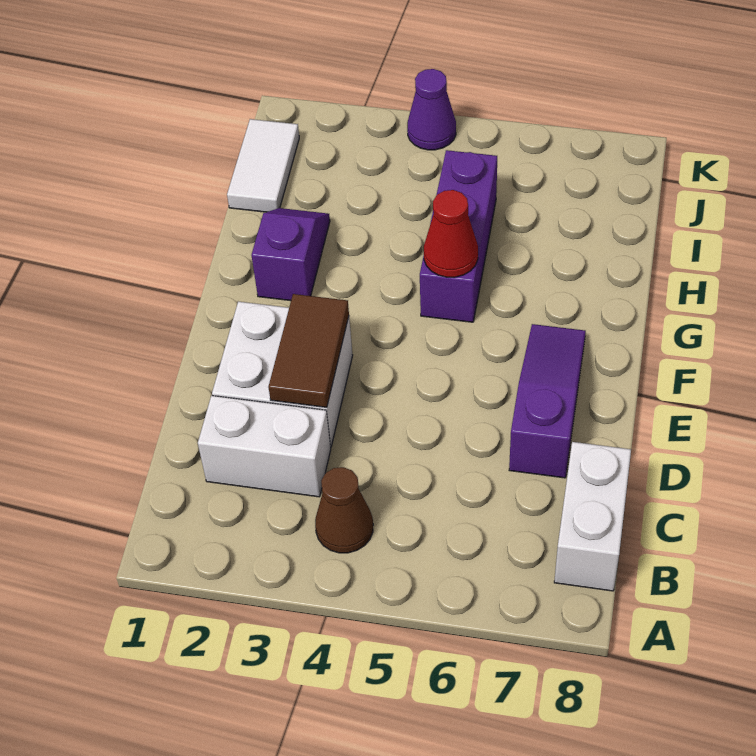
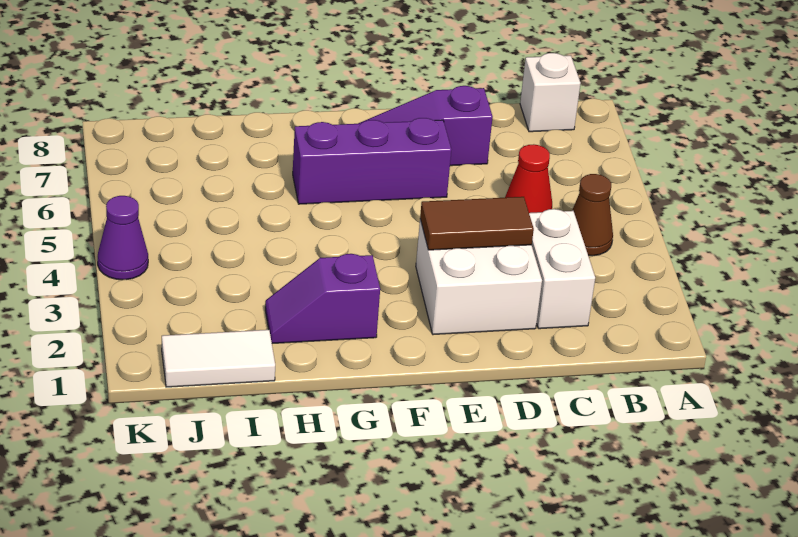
white 1x2 brick [554,442,631,591] -> white 1x1 brick [520,53,581,132]
purple 1x3 brick [420,150,497,322] -> purple 1x3 brick moved to [293,118,451,204]
red 1x1 cone [424,190,478,277] -> red 1x1 cone moved to [505,144,552,213]

